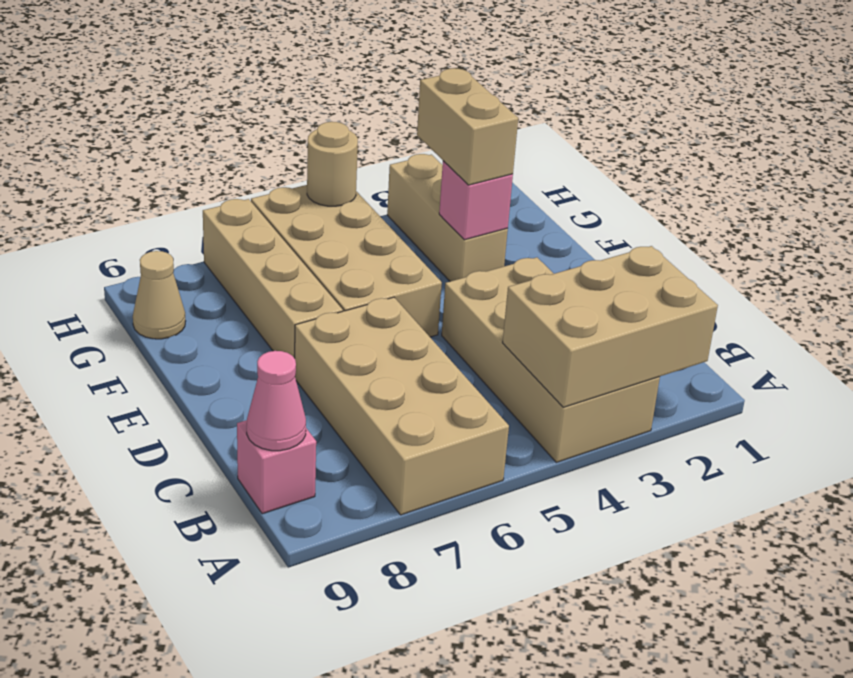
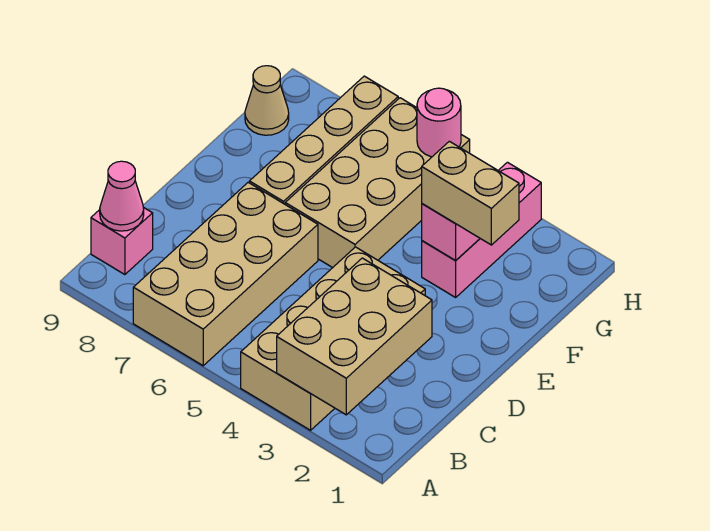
tan 2x3 brick [503,246,718,407] -> tan 2x3 brick turned to [277,258,432,415]
tan 1x3 brick [387,154,508,281] -> pink 1x3 brick [422,162,541,297]
tan 1x2 brick [417,68,518,185] -> tan 1x2 brick turned to [422,141,519,245]
tan 1x1 round brick [307,122,358,206] -> pink 1x1 round brick [417,88,461,157]

